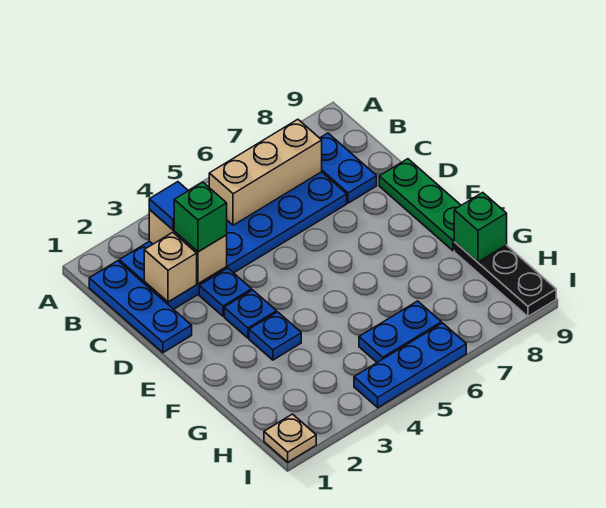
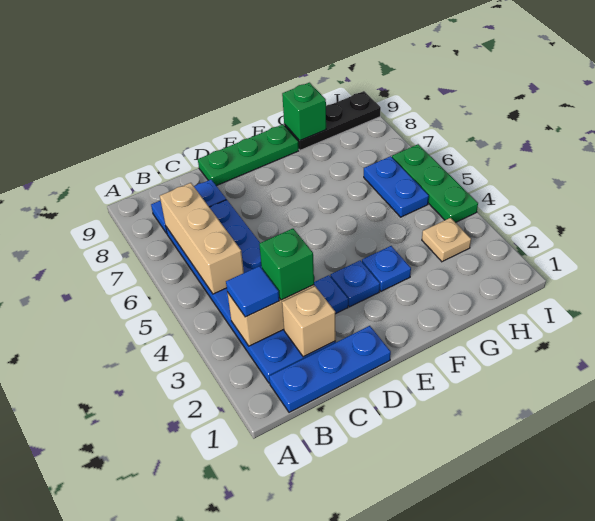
tan 1x1 plate [264,414,316,462] -> tan 1x1 plate moved to [422,218,471,262]
blue 1x3 plate [354,323,466,408] -> green 1x3 plate [392,144,478,223]

